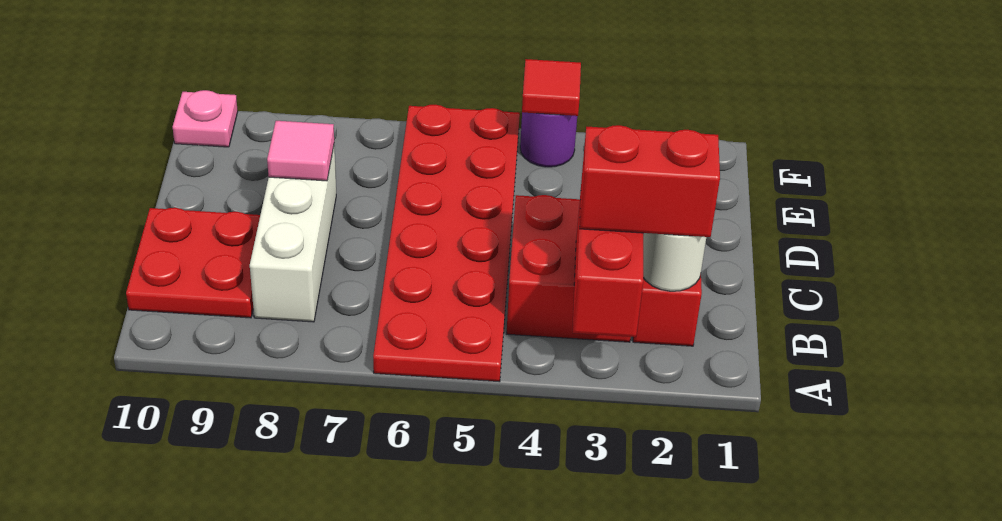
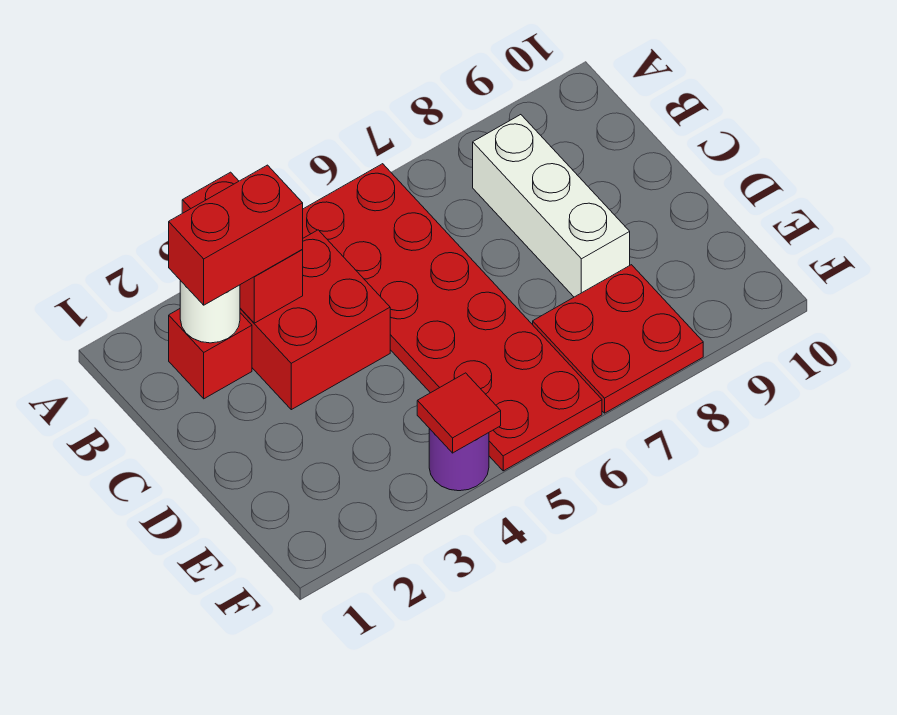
red 2x2 plate [126,208,260,318] -> red 2x2 plate moved to [533,265,703,413]
pink 1x1 tile [267,121,334,181] -> none
pink 1x1 plate [173,90,238,147] -> none

